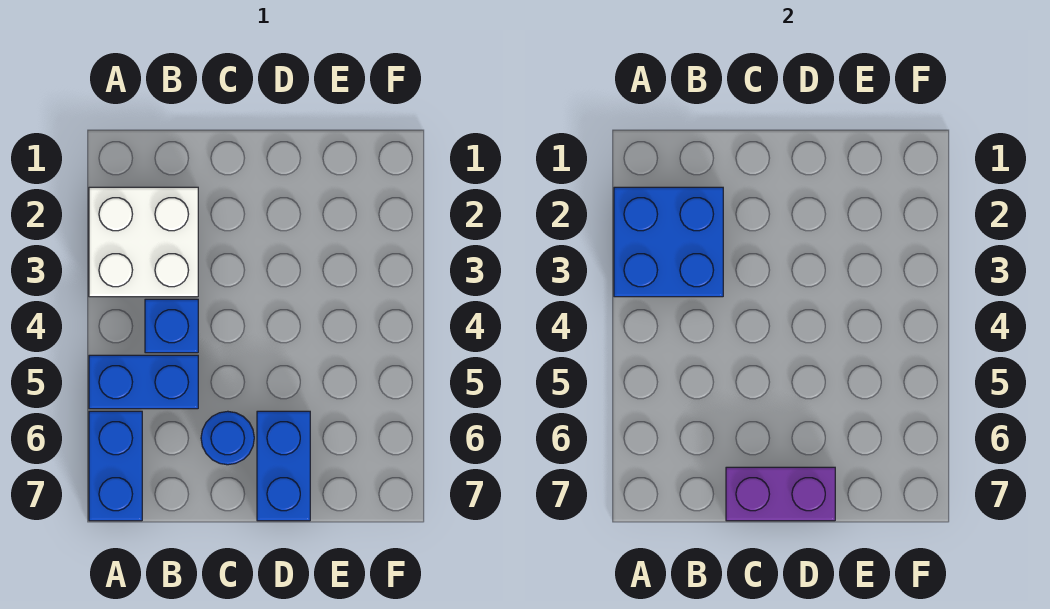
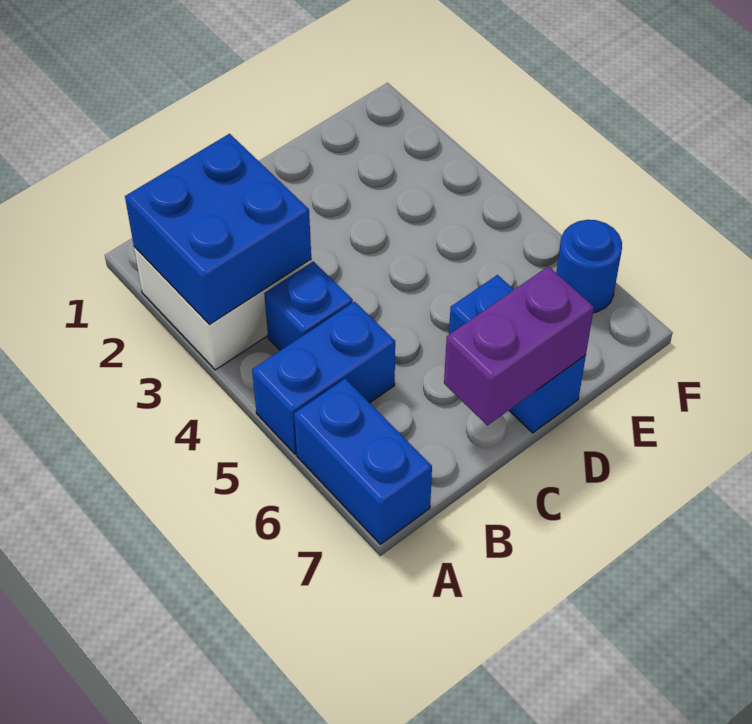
blue 1x1 round brick [201,411,254,465] -> blue 1x1 round brick moved to [556,220,622,313]

